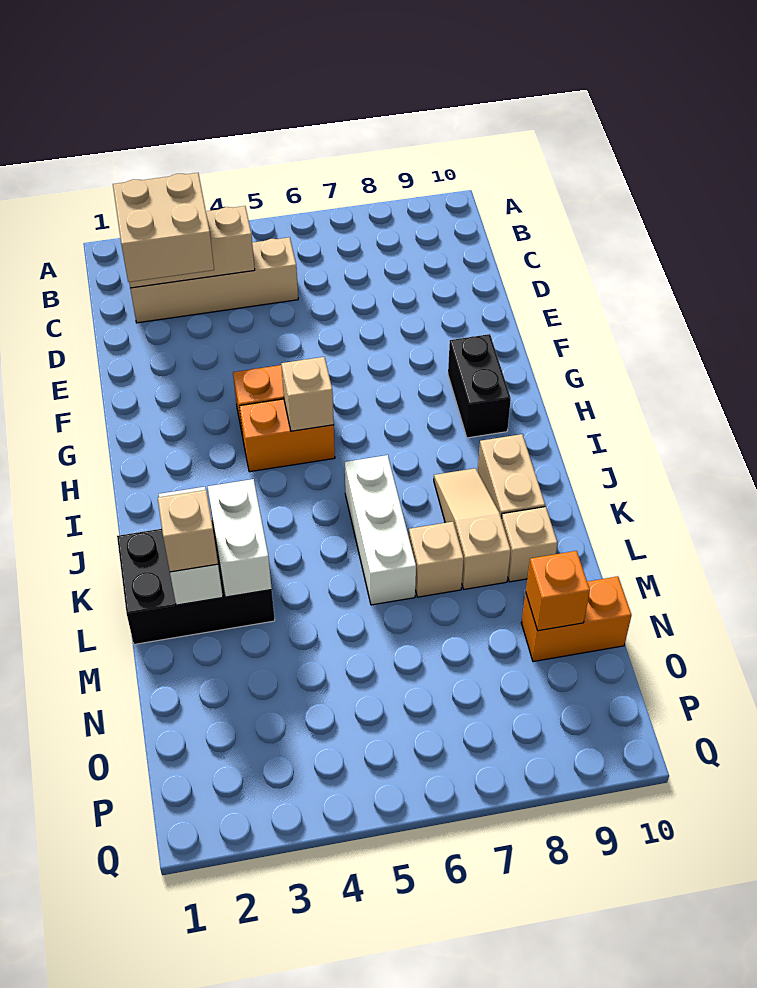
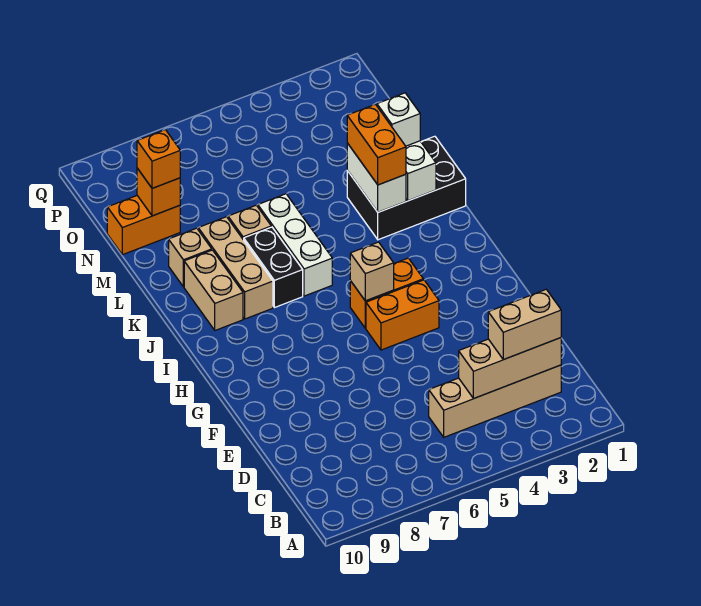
tan 2x2 brick [113,173,214,282] -> tan 1x2 brick [488,289,561,360]
black 1x2 brick [448,334,511,438] -> black 1x2 brick moved to [244,227,303,308]
tan 1x3 slope [434,468,511,589] -> tan 1x3 brick [198,217,273,319]
none -> orange 1x2 brick [347,104,406,185]
tan 1x1 brick [158,490,218,572] -> white 1x1 brick [377,93,420,146]
none -> orange 1x1 brick [137,130,180,188]

